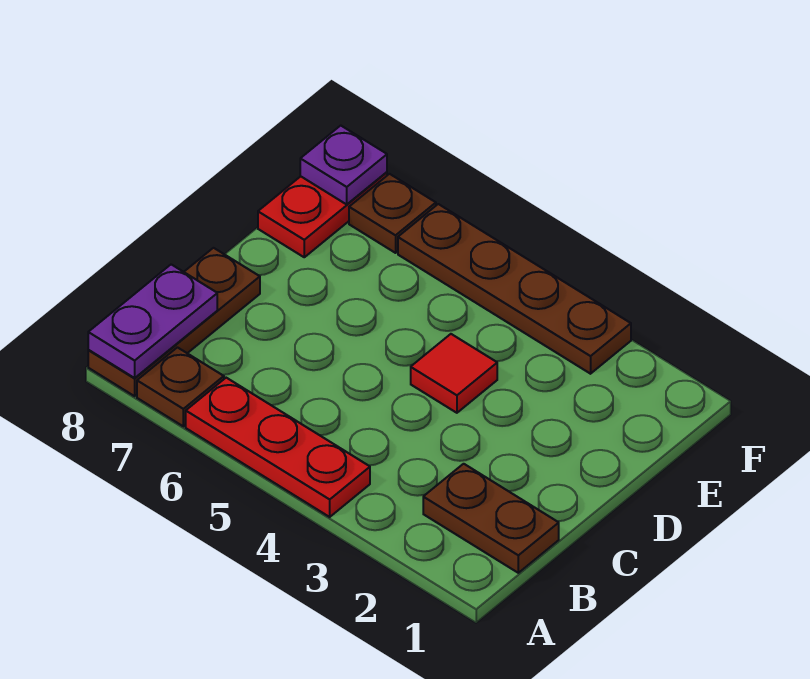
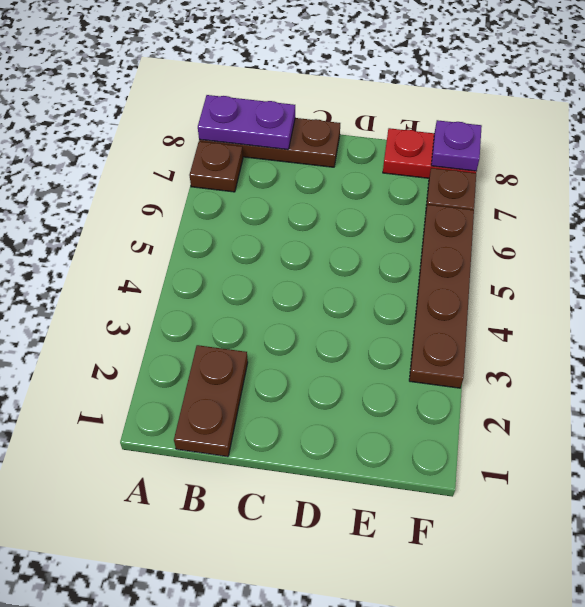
red 1x3 plate [186,378,370,517] -> none
red 1x1 tile [411,334,497,413] -> none

